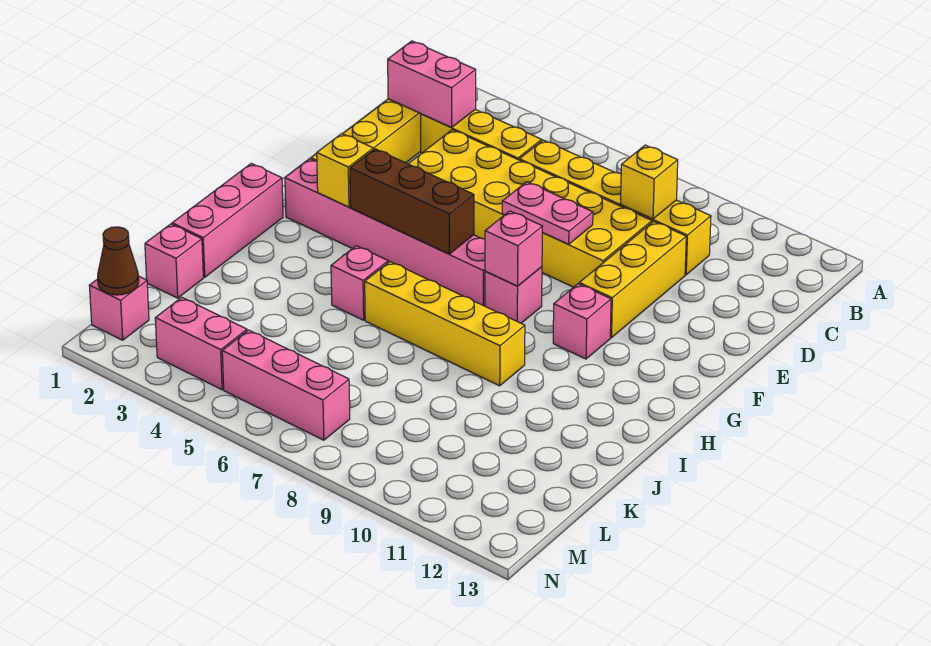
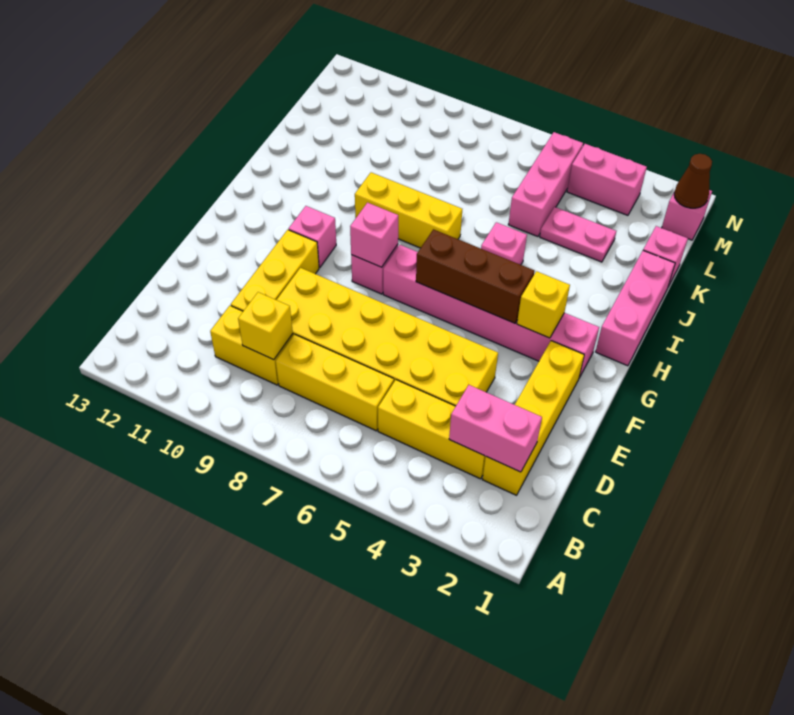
pink 1x2 plate [502,182,593,244] -> pink 1x2 plate moved to [540,207,616,262]
yellow 1x4 brick [365,262,525,386] -> yellow 1x3 brick [355,172,462,248]
pink 1x3 brick [222,330,350,440] -> pink 1x3 brick turned to [508,132,583,237]

